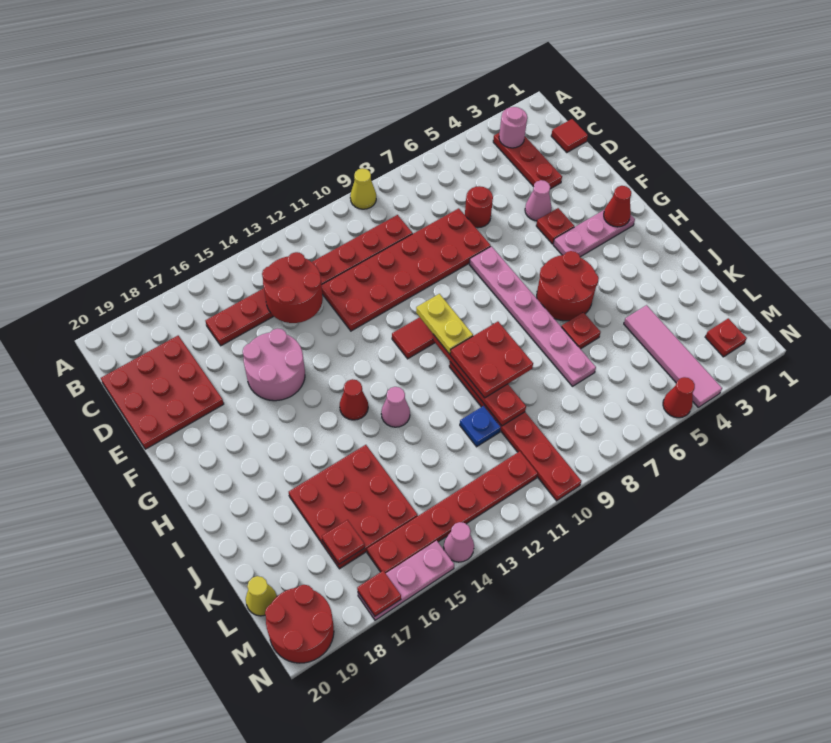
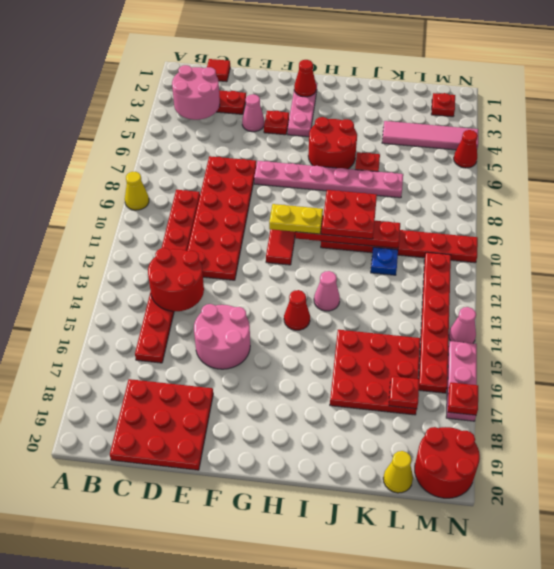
pink 1x1 round brick [499,107,527,148] -> pink 2x2 round brick [172,65,220,120]
red 1x1 round brick [465,186,493,228] -> none

